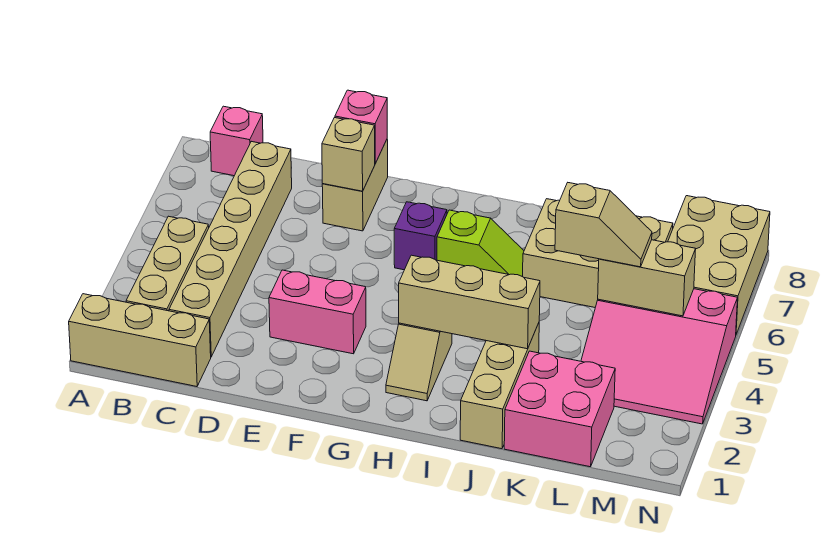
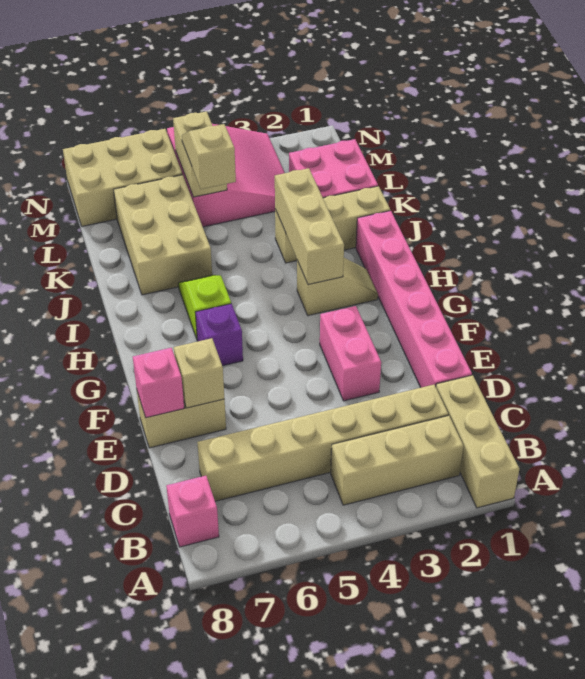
none -> pink 1x6 brick [356,211,472,388]

